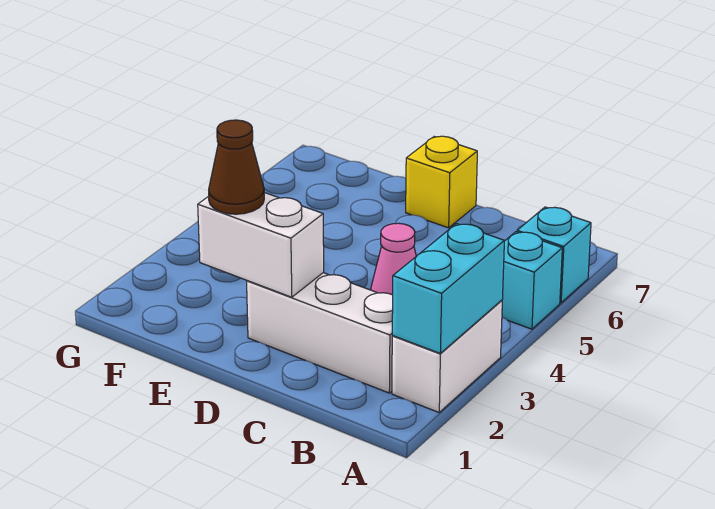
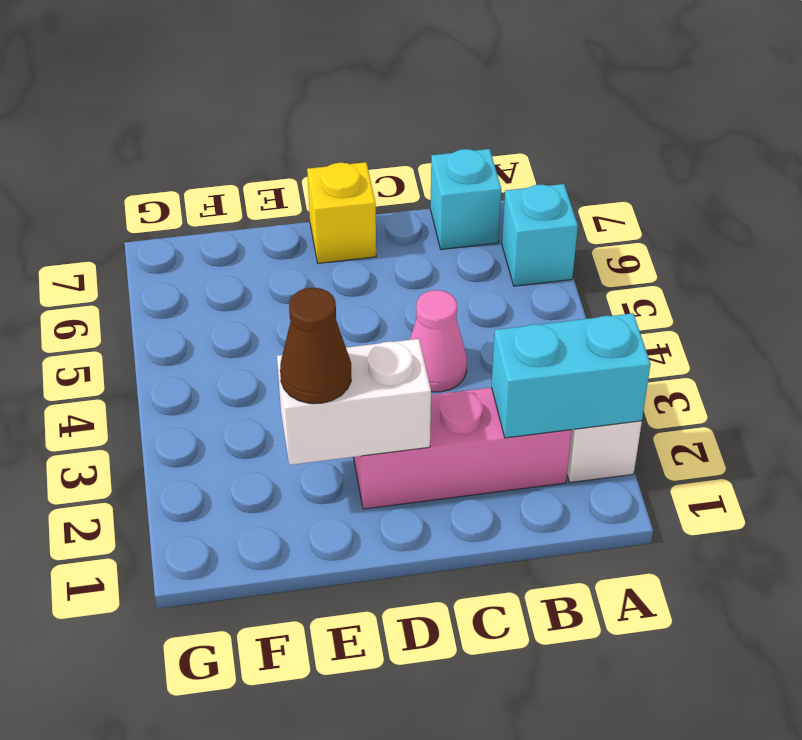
cyan 1x2 brick [392,224,504,353] -> cyan 1x2 brick turned to [491,313,651,438]
cyan 1x1 brick [502,232,562,329] -> cyan 1x1 brick moved to [430,149,501,249]
white 1x3 brick [247,273,393,393] -> pink 1x3 brick [353,387,572,509]

